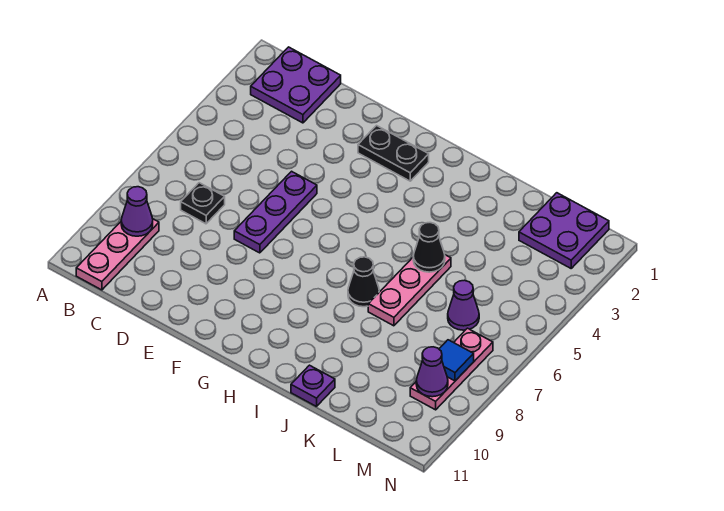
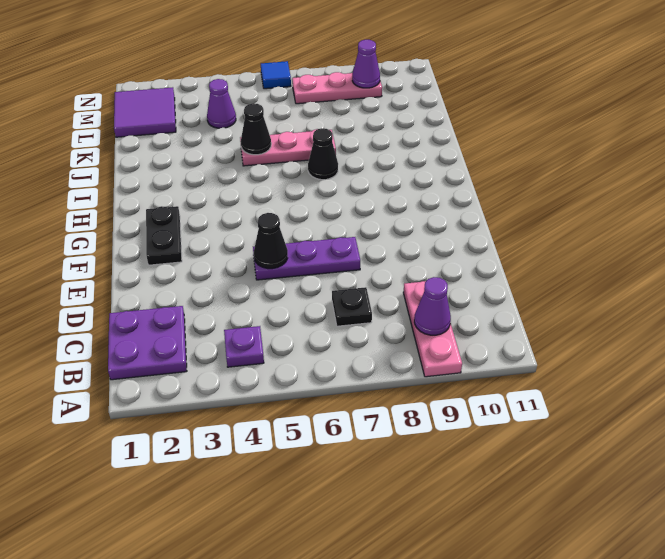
pink 1x3 plate [76,219,159,290] -> pink 1x3 plate turned to [403,281,462,377]
none -> black 1x1 cone [254,213,288,269]
purple 1x1 plate [291,365,335,407] -> purple 1x1 plate moved to [224,326,264,367]
purple 2x2 plate [519,193,609,268] -> purple 2x2 tile [114,87,176,137]
purple 1x1 cone [448,280,479,330] -> purple 1x1 cone moved to [207,79,236,128]
blue 1x1 tile [439,340,474,381] -> blue 1x1 tile moved to [261,61,291,89]

